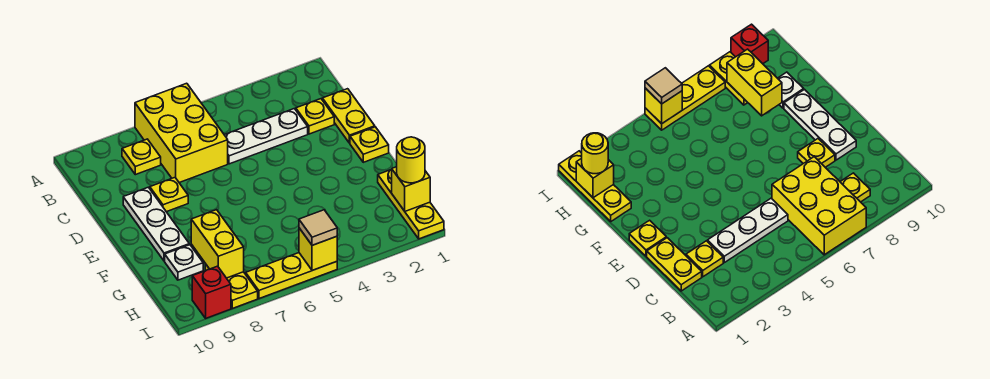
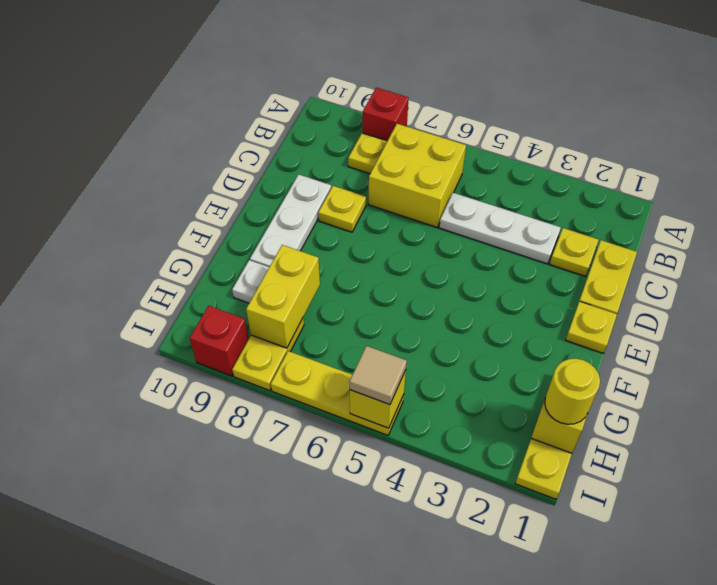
yellow 2x3 brick [135,83,228,183] -> yellow 2x2 brick [369,124,466,227]
none -> red 1x1 brick [363,88,409,141]

